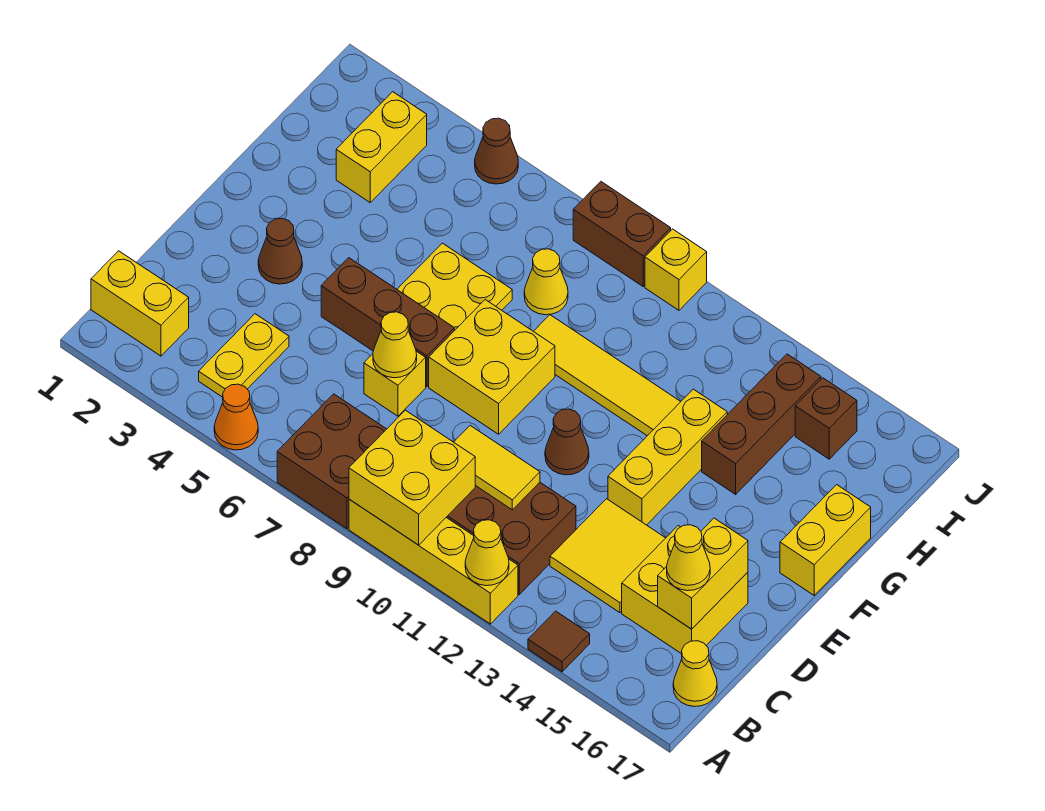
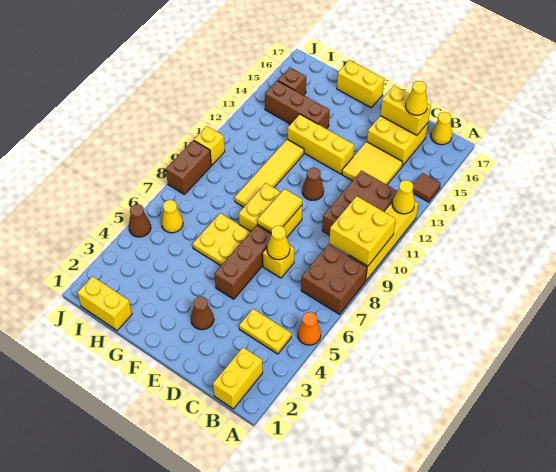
yellow 1x2 tile [454,426,540,510] -> yellow 1x2 tile moved to [257,189,302,232]
yellow 1x2 brick [336,92,427,202] -> yellow 1x2 brick moved to [77,276,132,331]
yellow 1x1 cone [524,249,568,315] -> yellow 1x1 cone moved to [161,200,183,233]

